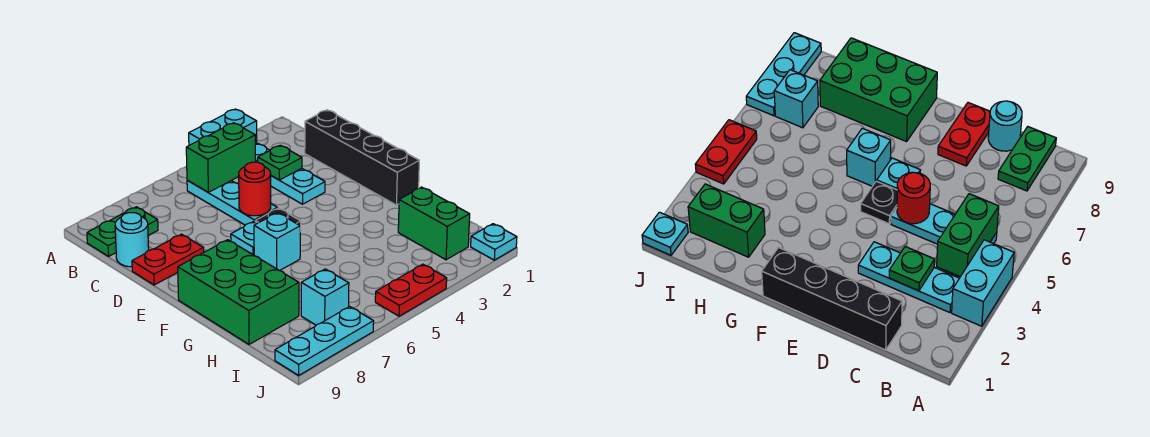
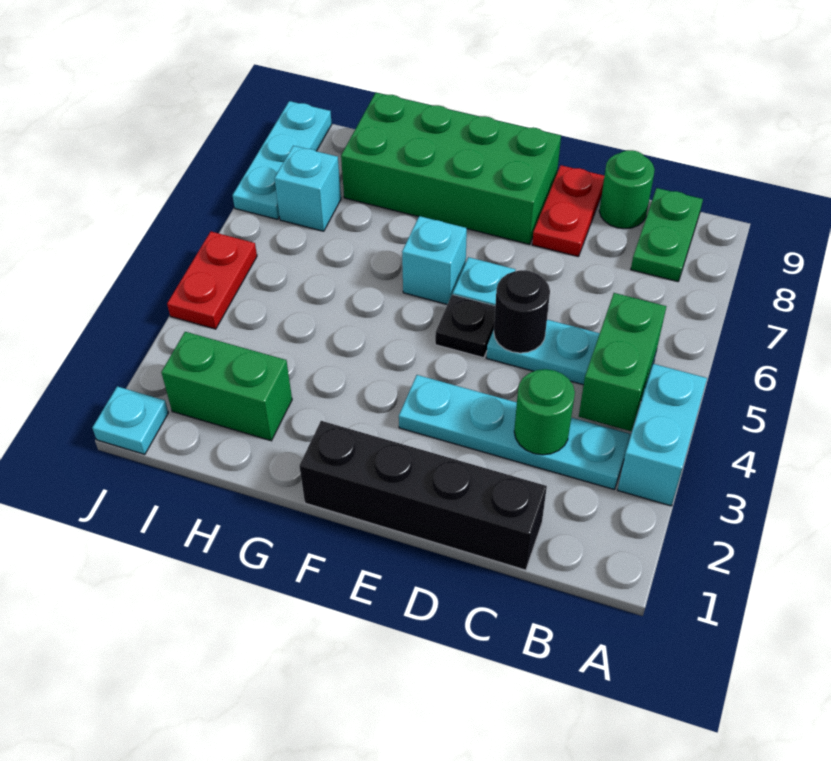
cyan 1x3 plate [255,144,325,204] -> cyan 1x4 plate [399,375,631,490]
green 1x1 plate [258,145,302,180] -> green 1x1 round brick [514,369,575,455]
cyan 1x1 round brick [115,213,149,267] -> green 1x1 round brick [599,150,655,229]
red 1x1 round brick [239,162,271,216] -> black 1x1 round brick [494,270,550,353]
green 2x3 brick [178,240,299,344] -> green 2x4 brick [341,93,561,244]

